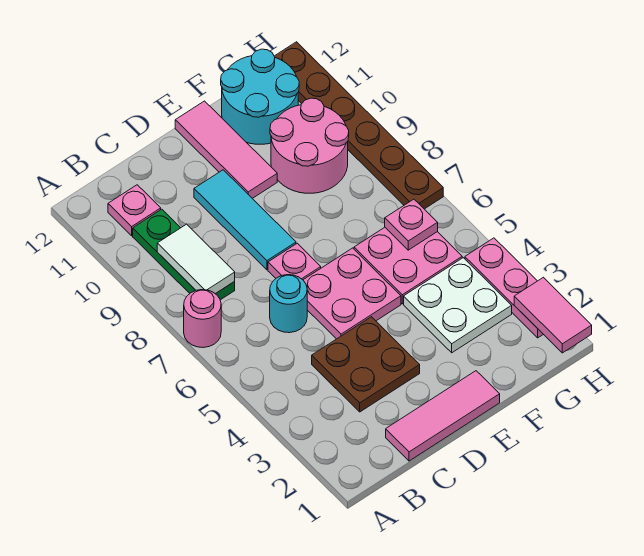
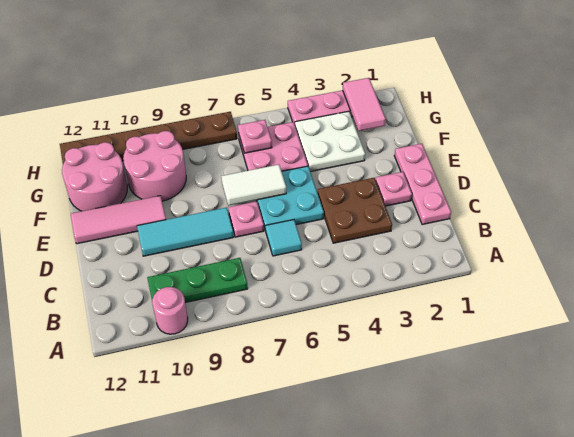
pink 1x1 round brick [184,290,221,348] -> pink 1x1 round brick moved to [152,287,188,334]
white 1x2 tile [157,224,235,294] -> white 1x2 tile moved to [221,165,286,206]
pink 1x1 plate [108,185,161,236] -> pink 1x1 plate moved to [376,172,412,206]
pink 1x3 tile [386,371,500,461] -> pink 1x3 plate [394,144,451,225]
cyan 1x1 round brick [270,275,307,333] -> cyan 1x1 tile [266,220,302,256]
pink 2x2 plate [303,248,401,339] -> cyan 2x2 plate [256,166,324,231]
cyan 2x2 round brick [221,49,299,144] -> pink 2x2 round brick [62,142,127,211]
pink 1x2 tile [514,277,592,353] -> pink 1x2 tile turned to [343,78,386,131]

